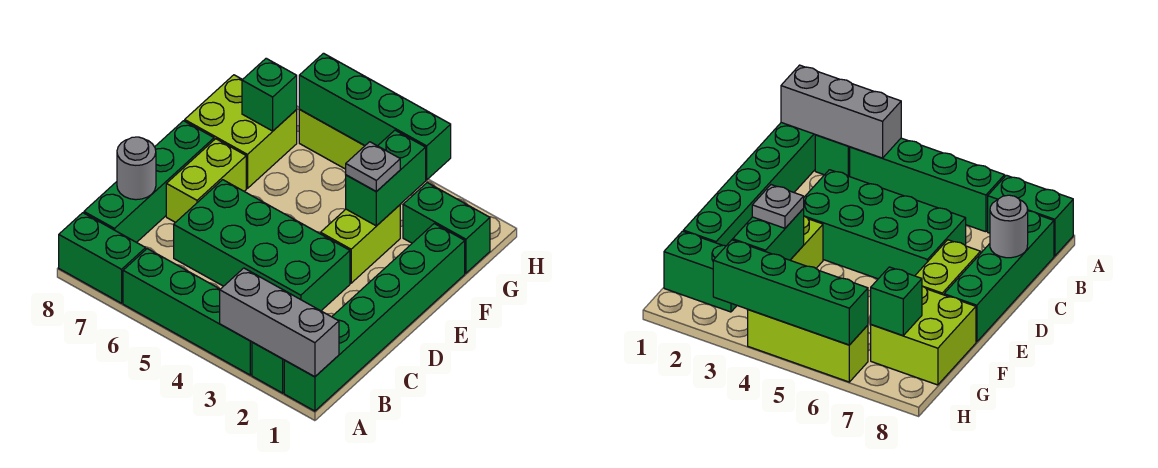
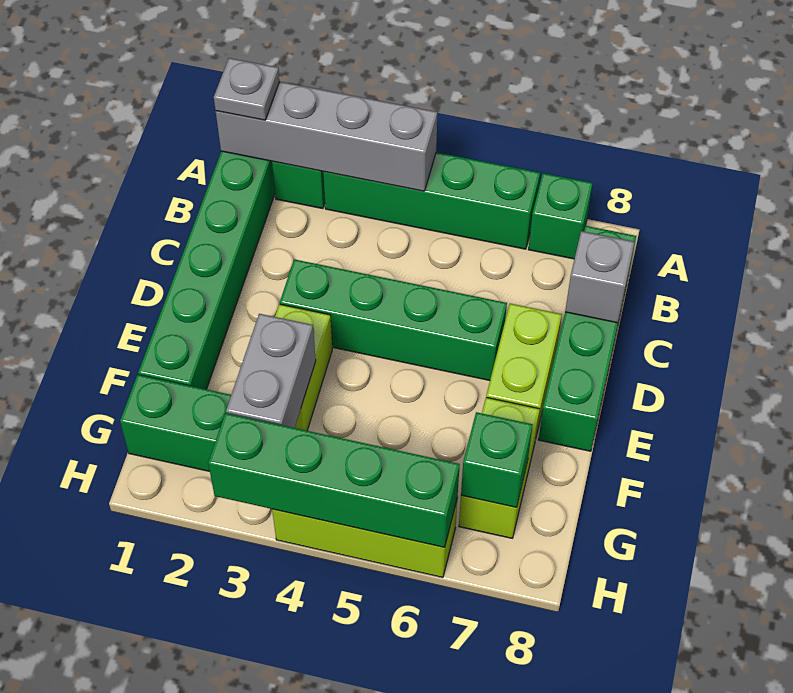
grey 1x3 brick [220,268,339,377] -> grey 1x4 brick [216,82,437,191]
green 1x2 brick [59,213,146,303] -> green 1x1 brick [528,173,593,259]
green 2x4 brick [174,180,350,311] -> green 1x4 brick [280,259,507,380]
grey 1x1 round brick [117,137,156,200] -> grey 1x1 brick [565,231,634,323]
green 1x2 brick [346,130,426,226] -> grey 1x2 brick [226,314,316,428]
grey 1x1 plate [346,142,400,192] -> grey 1x1 plate moved to [214,58,280,120]
lime 2x2 brick [185,75,297,188] -> lime 1x2 brick [459,398,540,538]

